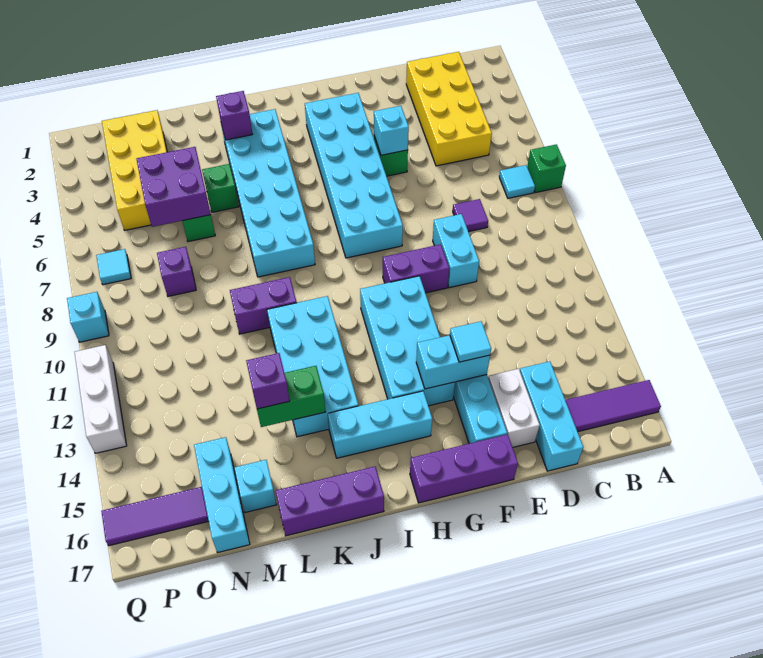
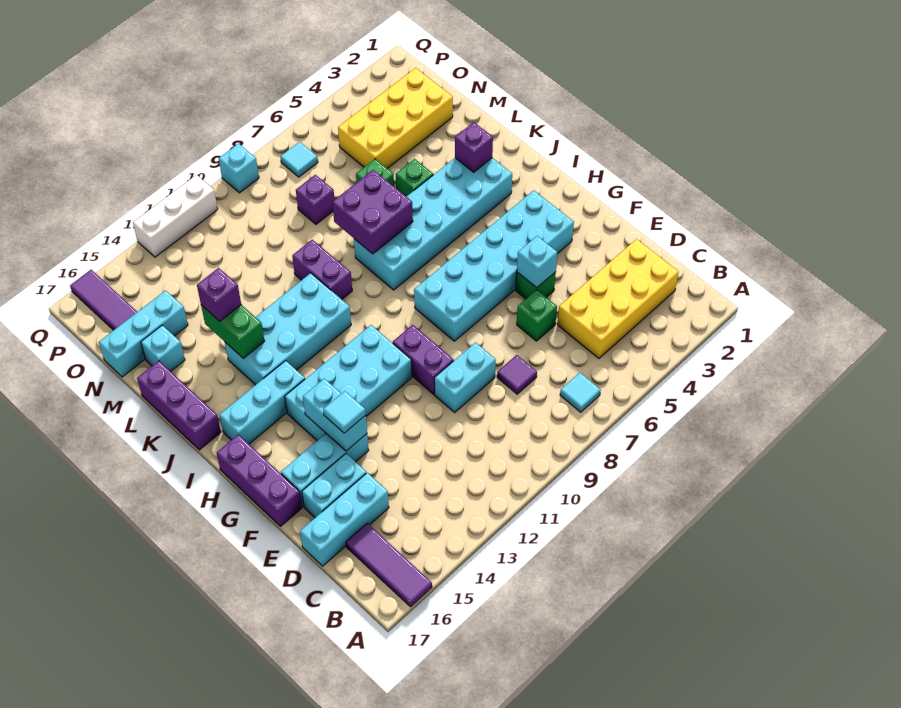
green 1x1 brick [527,144,566,193] -> green 1x1 brick moved to [517,290,557,341]
white 1x2 brick [488,369,540,447] -> cyan 1x2 brick [302,454,366,518]
cyan 1x3 brick [328,391,432,458] -> cyan 1x3 brick turned to [219,361,305,444]
purple 2x2 brick [137,147,211,227] -> purple 2x2 brick moved to [332,170,413,254]

